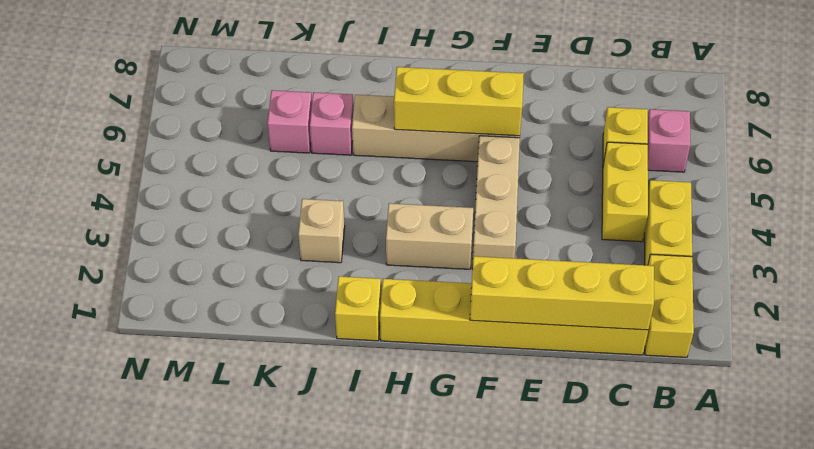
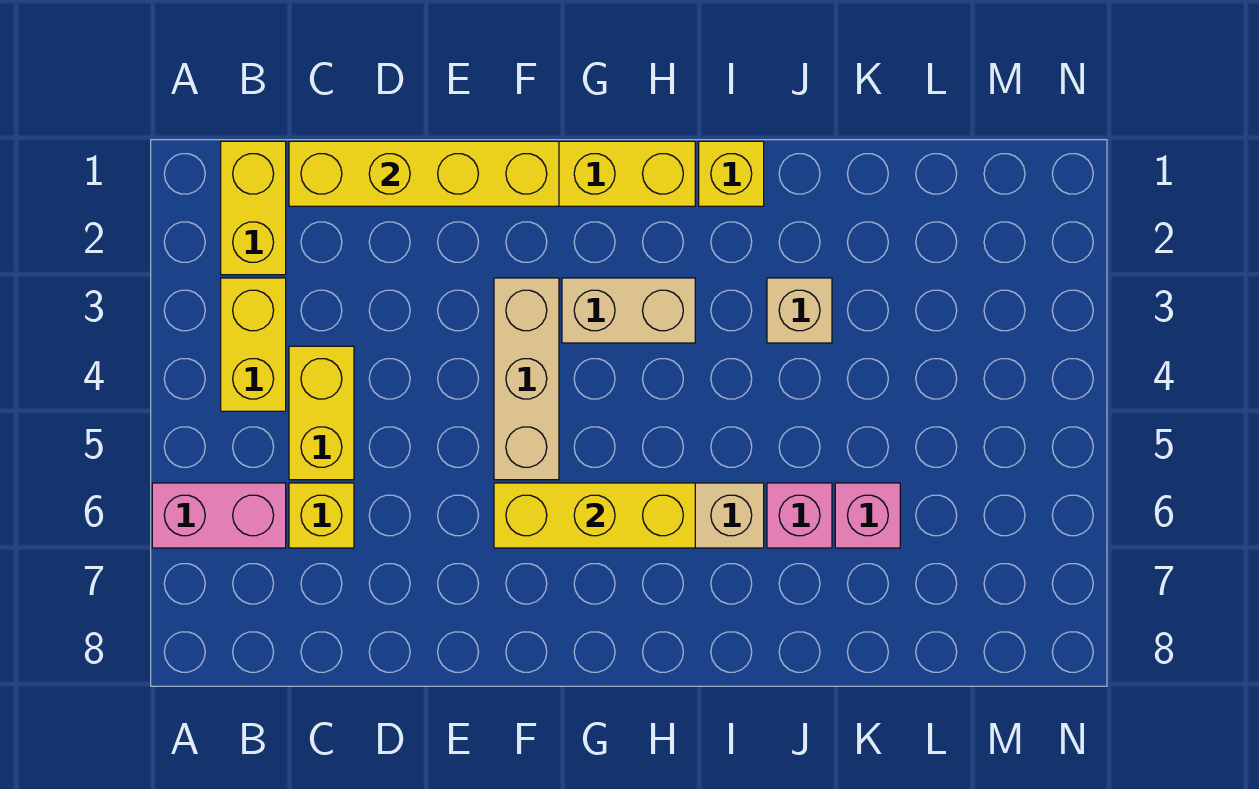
pink 1x1 brick [648,109,691,172] -> pink 1x2 brick [152,483,286,548]

